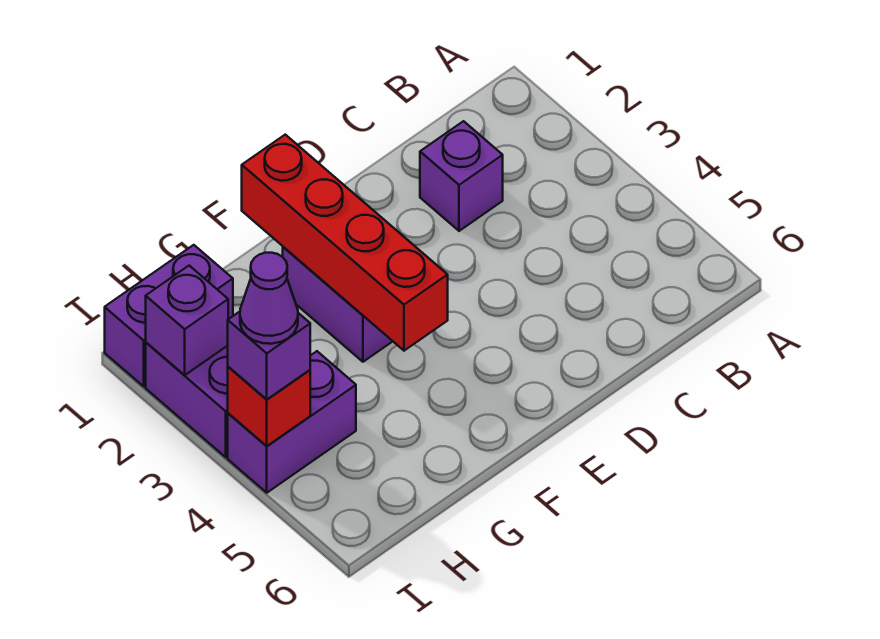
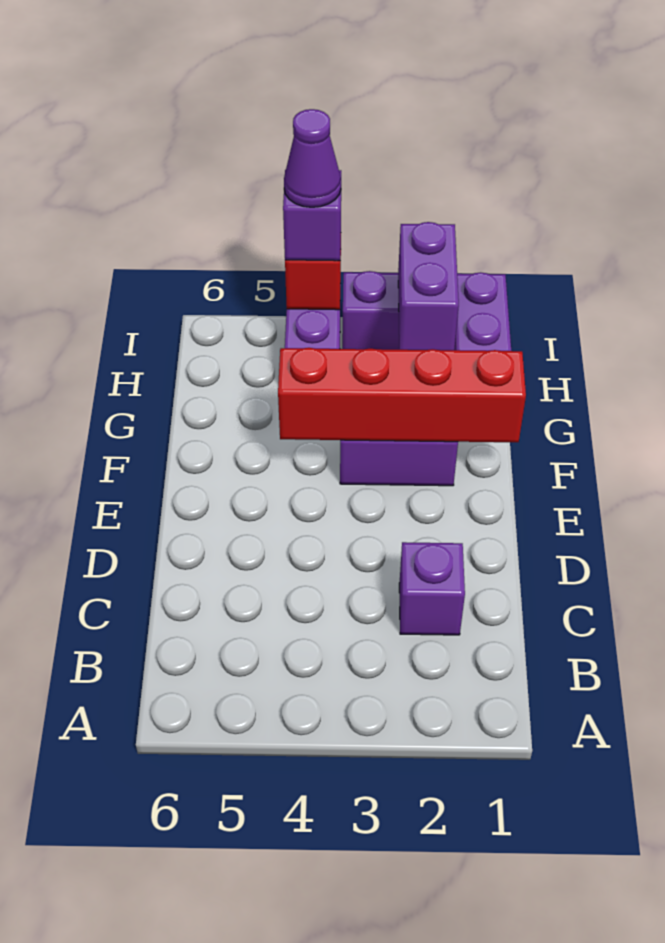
purple 1x1 brick [146,266,228,375] -> purple 1x2 brick [398,222,459,350]

